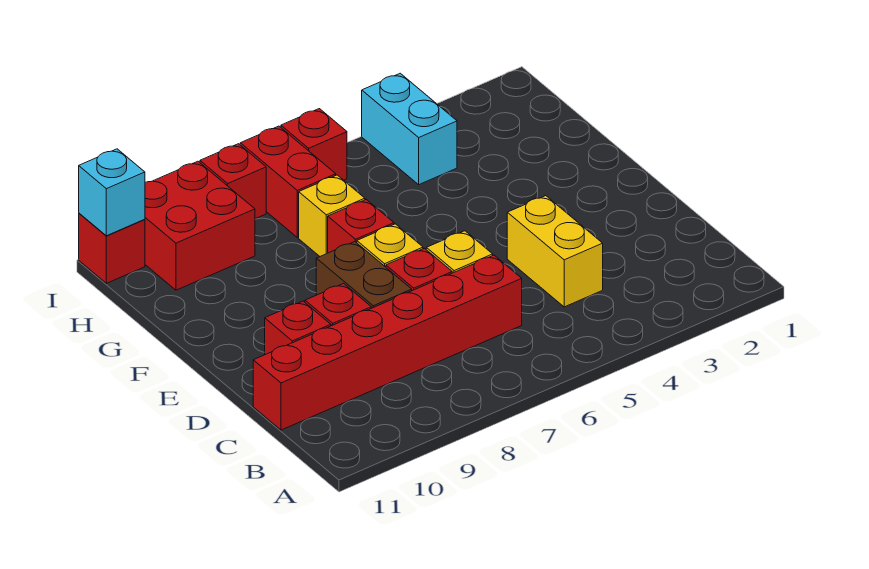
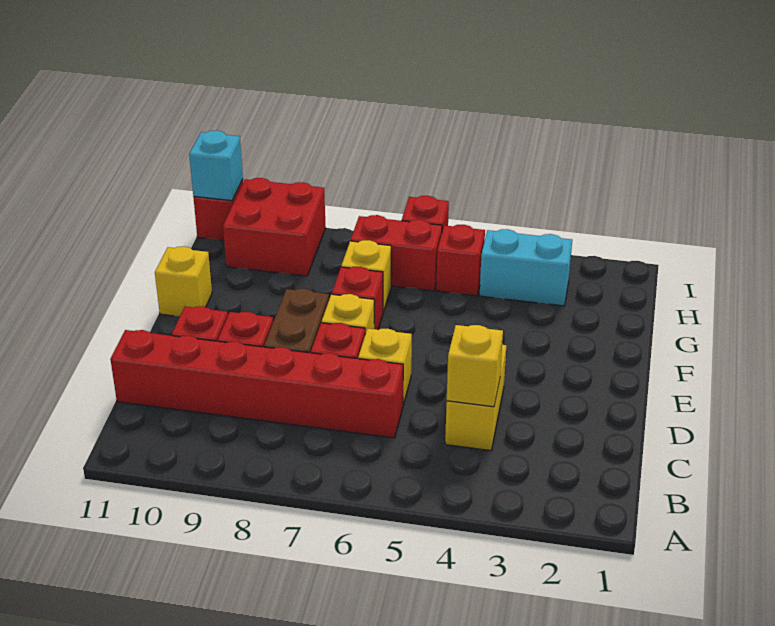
none -> yellow 1x1 brick [447,325,503,407]
none -> yellow 1x1 brick [155,246,212,317]
cyan 1x2 brick [362,73,457,185] -> cyan 1x2 brick turned to [479,229,572,306]
red 1x2 brick [240,126,336,237] -> red 1x2 brick turned to [351,215,442,291]
red 1x1 brick [200,144,266,219] -> red 1x1 brick moved to [436,225,485,296]

